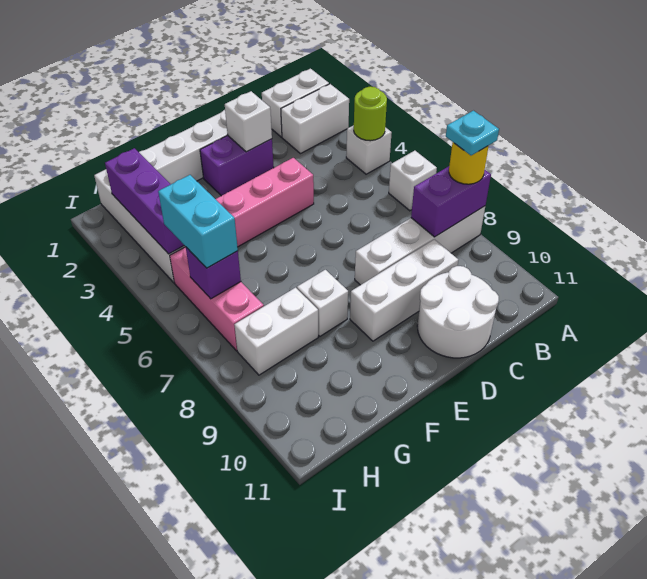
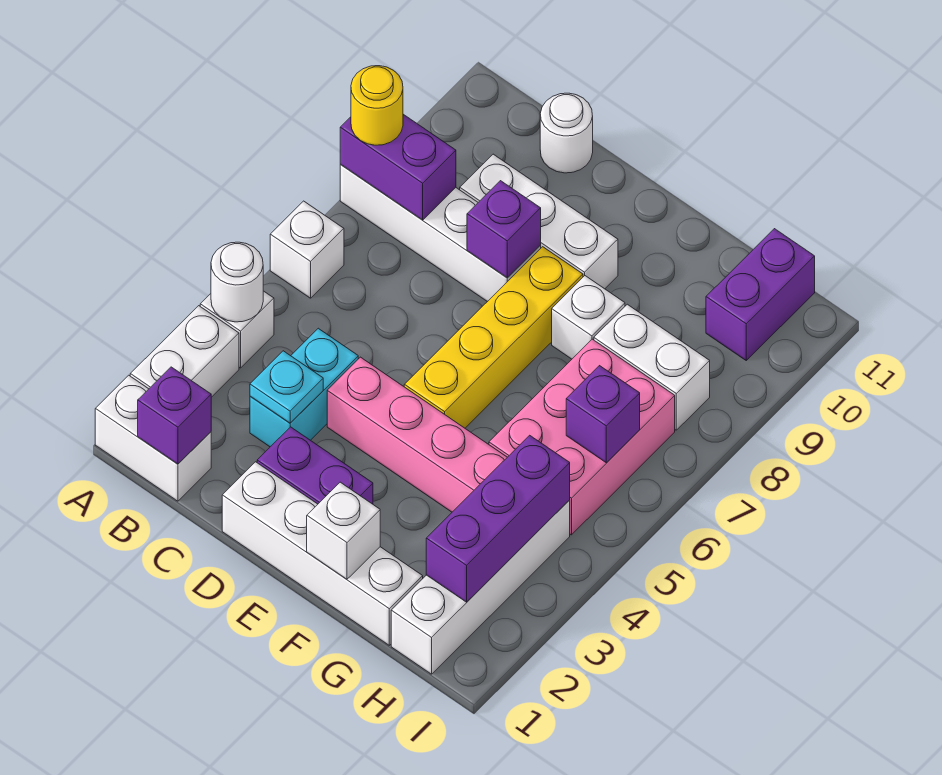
white 1x2 brick [281,84,349,154] -> white 1x2 brick turned to [130,306,239,397]
lime 1x1 round brick [354,87,387,141] -> white 1x1 round brick [211,242,263,322]
cyan 1x1 plate [446,111,499,155] -> cyan 1x1 plate moved to [250,351,323,423]
none -> purple 1x1 brick [138,367,211,464]
white 2x2 round brick [417,266,499,358] -> white 1x1 round brick [540,93,593,173]
white 1x1 brick [225,91,272,152] -> white 1x1 brick moved to [307,482,380,579]
none -> purple 1x1 brick [467,181,541,278]
none -> yellow 1x4 brick [404,247,583,428]
pink 1x3 brick [170,247,264,351] -> pink 2x3 brick [489,339,675,535]
cyan 1x2 brick [158,175,238,268] -> cyan 1x2 brick moved to [250,328,358,447]
none -> purple 1x2 brick [706,229,815,360]

